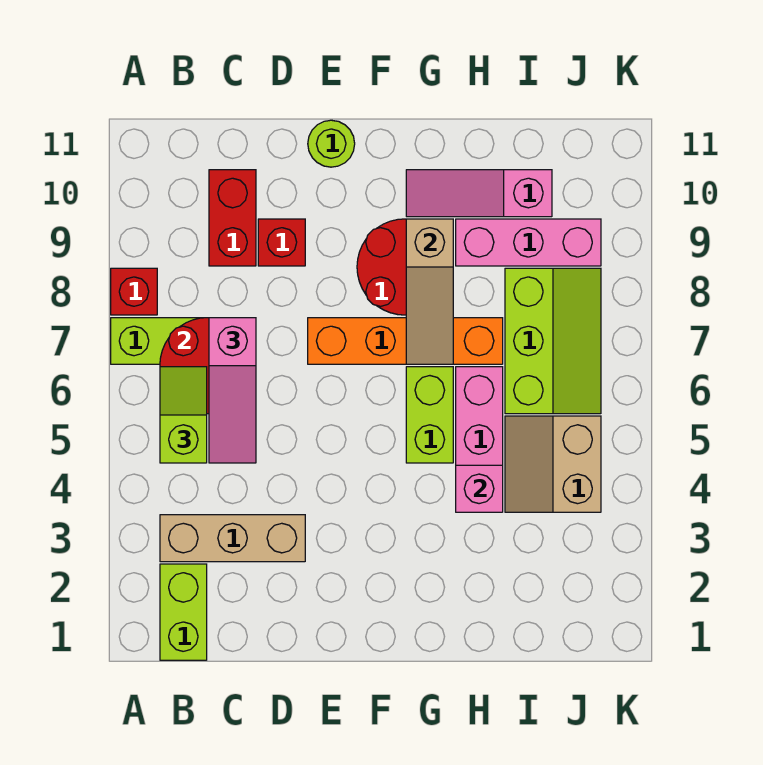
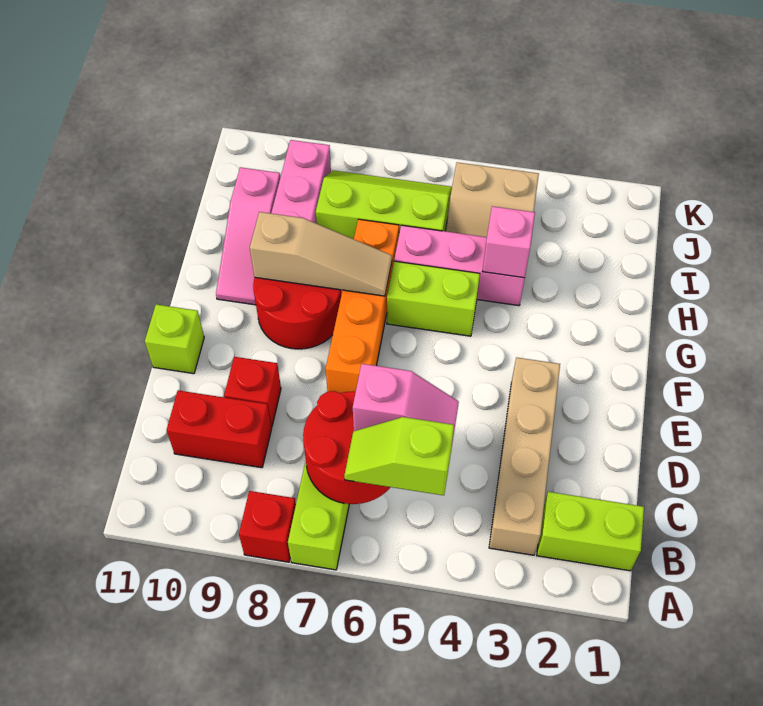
tan 1x3 brick [160,515,305,562] -> tan 1x4 brick [489,357,560,555]
pink 1x3 slope [209,318,256,463] -> pink 1x2 slope [353,364,459,441]
lime 1x1 round brick [308,120,355,167] -> lime 1x1 brick [145,304,204,374]

